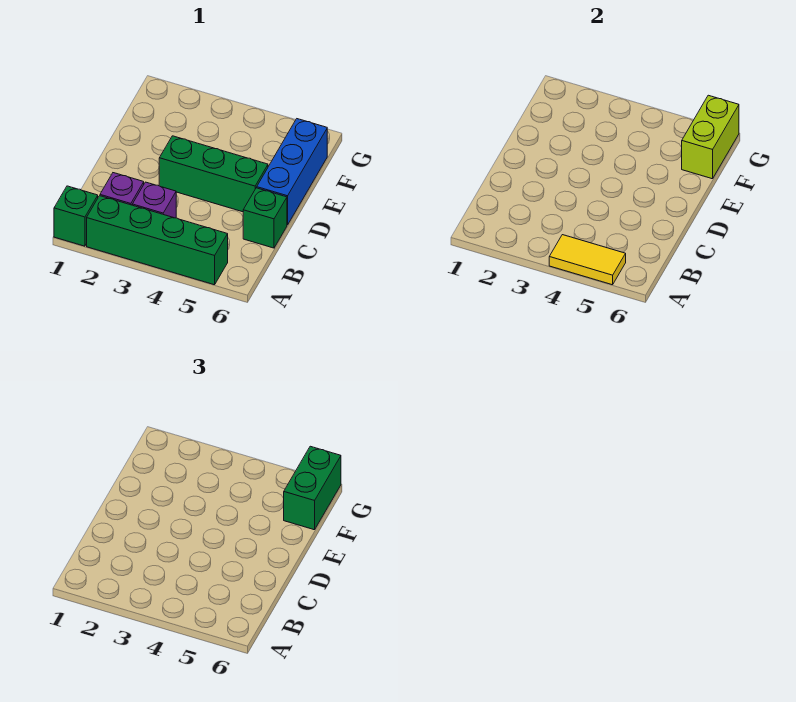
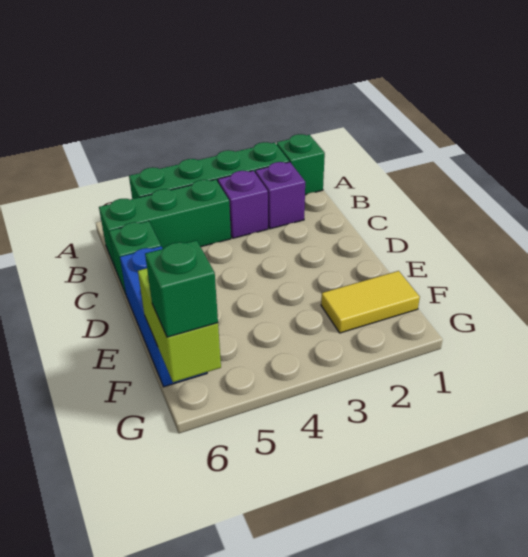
yellow 1x2 tile [549,235,626,285] -> yellow 1x2 tile moved to [321,271,420,333]
green 1x3 brick [159,136,268,212] -> green 1x3 brick moved to [99,179,231,267]
green 1x2 brick [284,446,341,530] -> green 1x1 brick [145,240,218,337]

